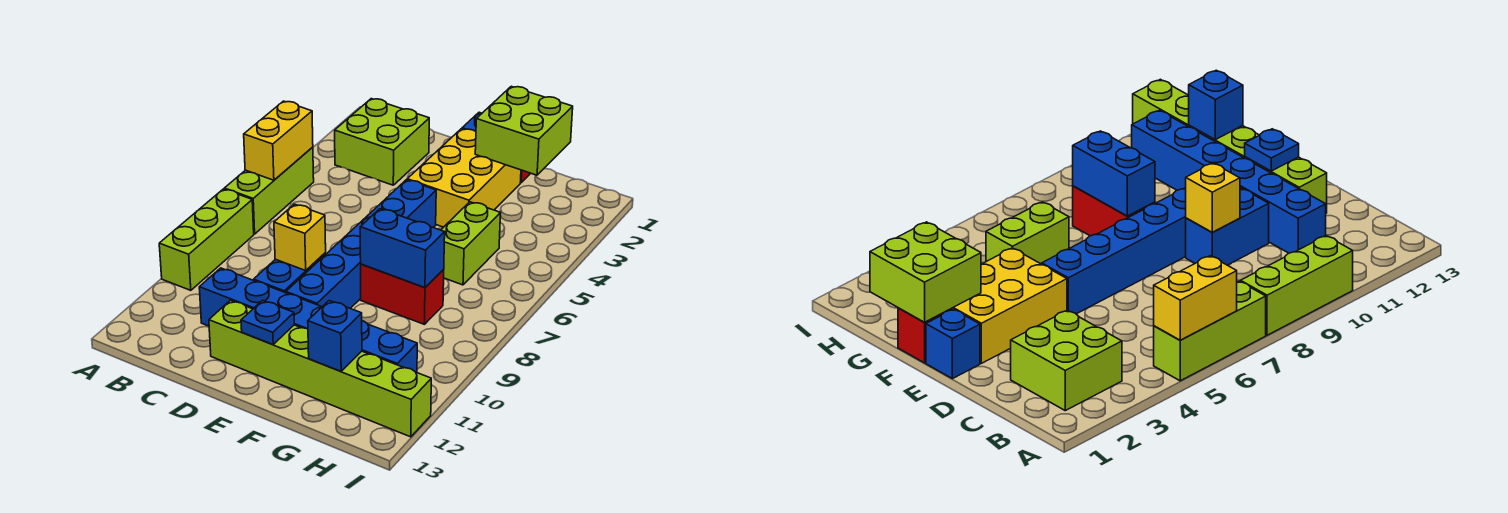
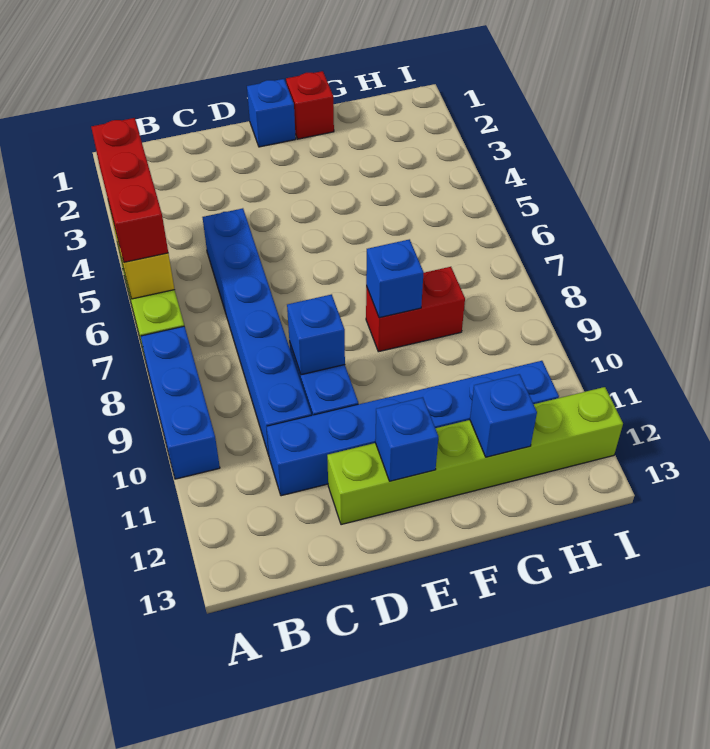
none -> red 1x3 brick [91,118,168,262]
lime 1x3 brick [159,189,254,290] -> blue 1x3 brick [141,326,220,479]
lime 2x2 brick [335,99,429,185] -> none
yellow 1x1 brick [274,204,326,270] -> blue 1x1 brick [287,294,345,375]
yellow 2x3 brick [407,129,521,227] -> none
blue 1x6 brick [286,180,436,308] -> blue 1x6 brick moved to [202,208,311,455]
blue 1x1 plate [241,300,294,345] -> blue 1x1 brick [375,397,438,481]
lime 2x2 brick [475,86,573,175] -> none
blue 1x2 brick [360,209,445,287] -> blue 1x1 brick [366,239,424,318]
lime 1x2 brick [441,202,501,285] -> none

